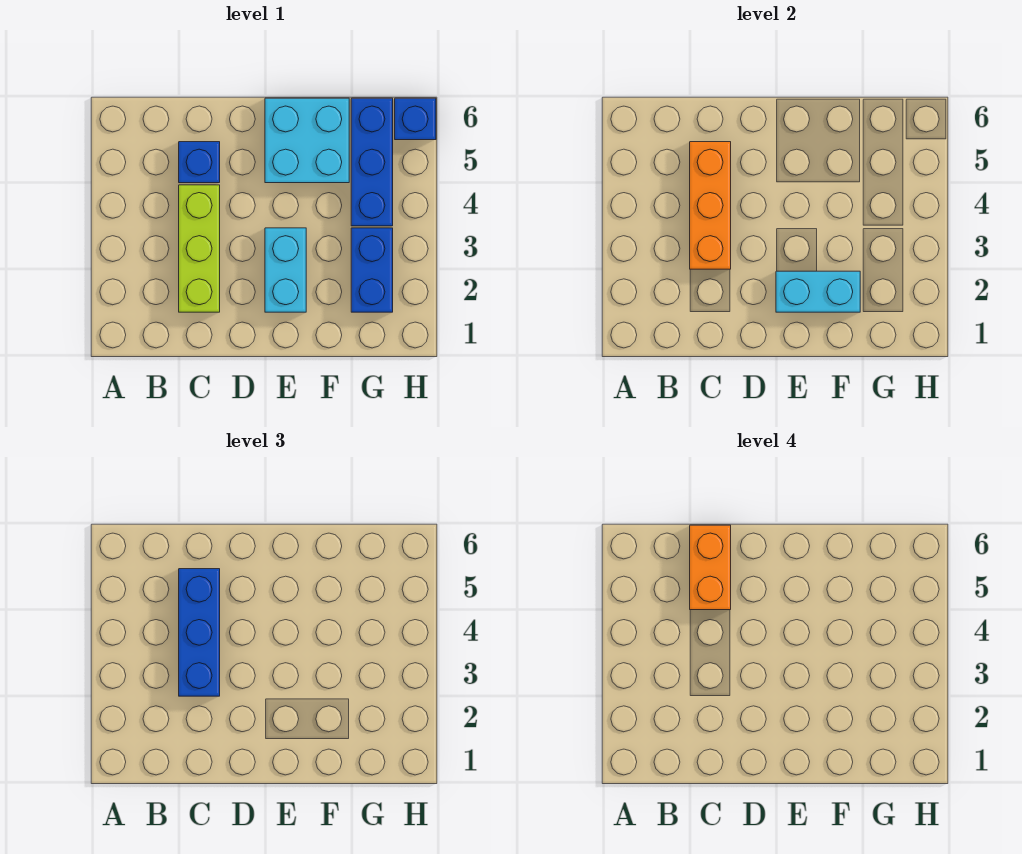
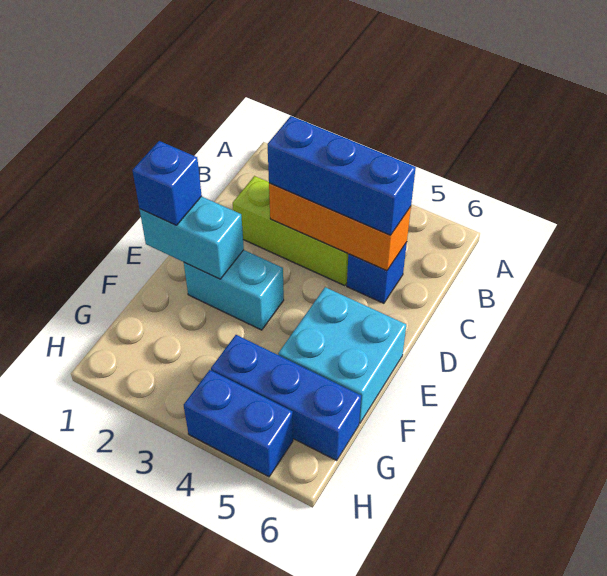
orange 1x2 brick [690,525,731,610] -> none
cyan 1x2 brick [776,271,860,312] -> cyan 1x2 brick turned to [140,196,244,279]
blue 1x2 brick [351,228,393,312] -> blue 1x2 brick moved to [184,370,293,477]
blue 1x1 brick [395,98,436,140] -> blue 1x1 brick moved to [132,141,202,225]

